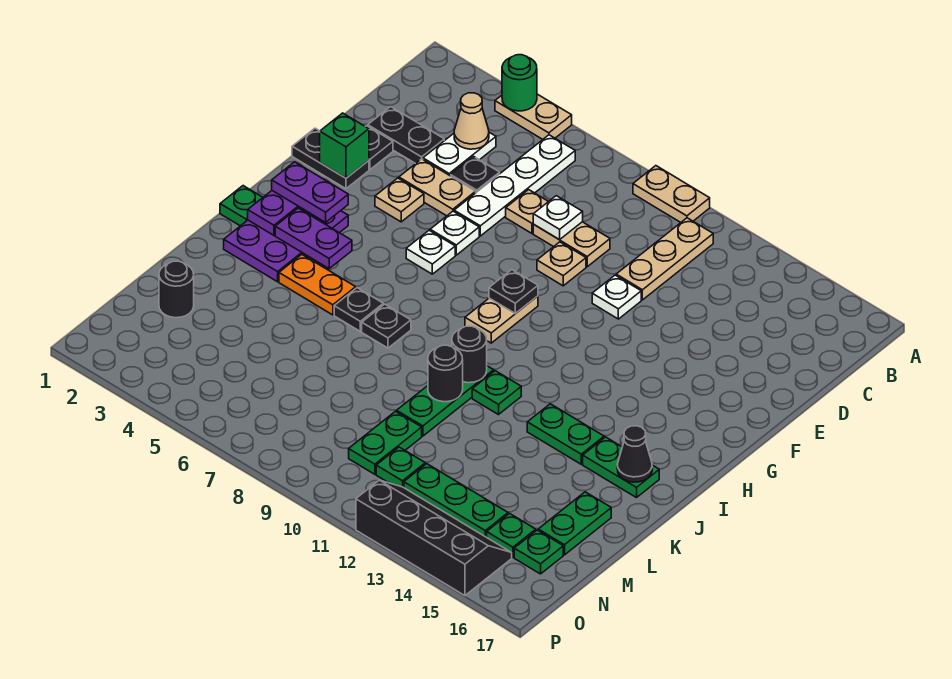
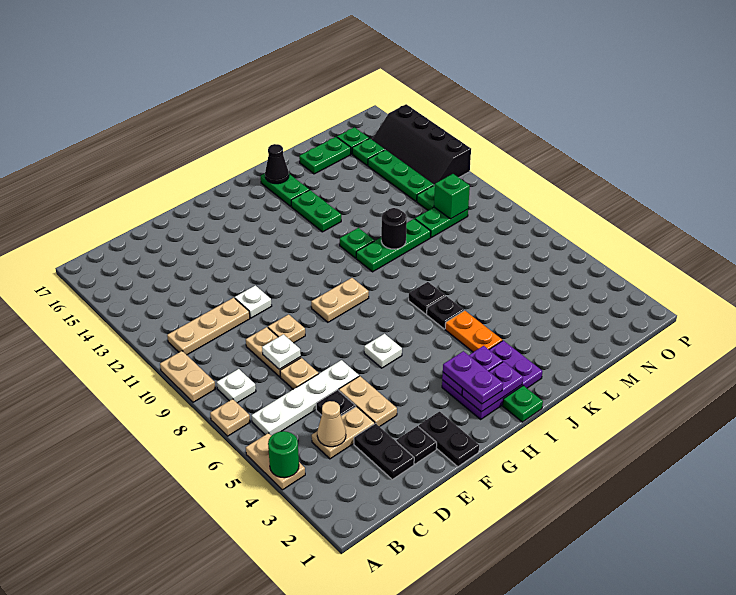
white 1x2 plate [423,132,496,176] -> tan 1x2 plate [312,406,375,459]
green 1x1 brick [320,113,369,178] -> green 1x1 brick moved to [434,174,470,219]
tan 1x1 plate [375,178,424,222] -> tan 1x1 plate moved to [210,399,250,436]
white 1x1 plate [430,211,479,255] -> white 1x1 plate moved to [217,369,256,403]
black 1x1 plate [489,270,538,314] -> none
purple 1x2 plate [275,208,352,268] -> purple 1x2 plate turned to [442,346,503,395]
black 1x1 round brick [452,326,487,383] -> none
black 1x1 round brick [159,261,194,318] -> none

